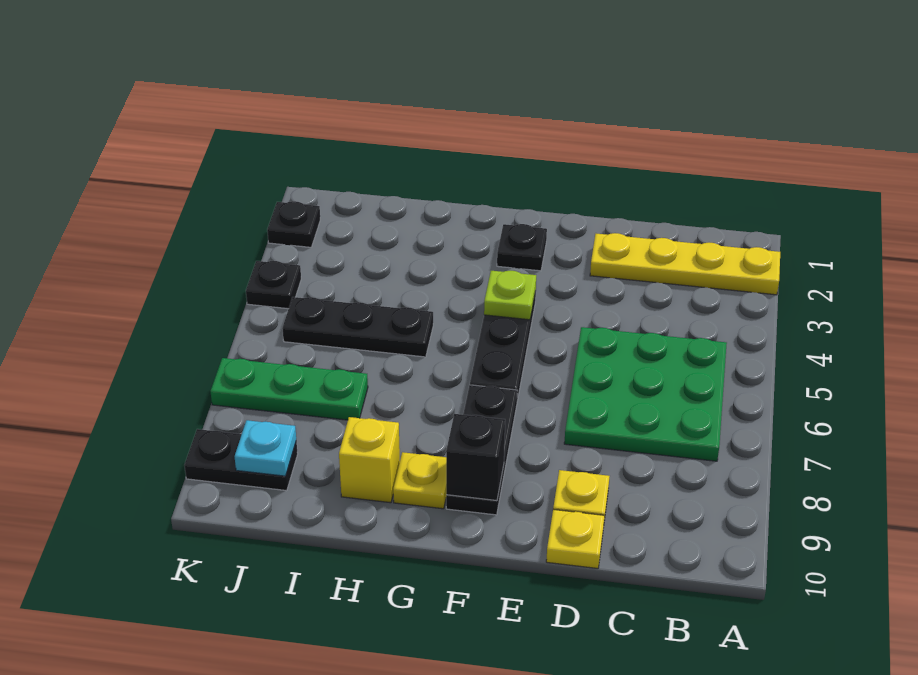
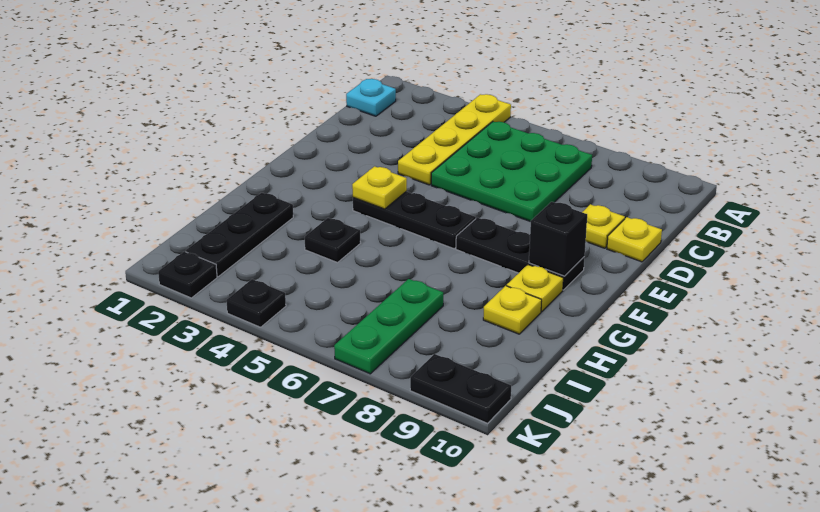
yellow 1x4 plate [590,233,780,295] -> yellow 1x4 plate moved to [398,94,511,185]
black 1x1 plate [497,224,547,271] -> black 1x1 plate moved to [305,218,361,263]
lime 1x1 plate [484,271,536,320] -> yellow 1x1 plate [352,166,407,209]
black 1x3 plate [282,297,433,357] -> black 1x3 plate moved to [186,193,293,277]
yellow 1x1 brick [339,417,400,503] -> yellow 1x1 plate [483,286,542,334]
black 1x2 plate [184,429,298,491] -> black 1x2 plate turned to [410,354,511,423]
cyan 1x1 plate [235,420,296,476] -> cyan 1x1 plate moved to [346,79,396,116]

